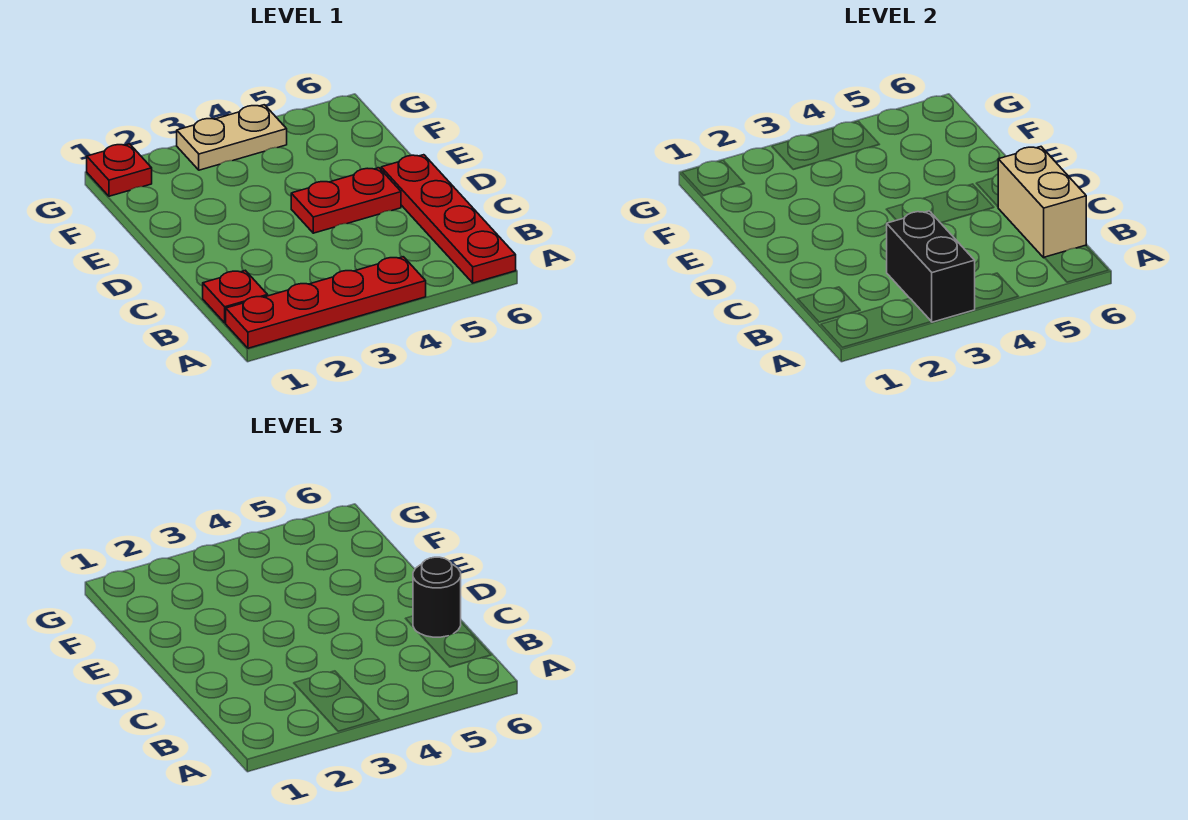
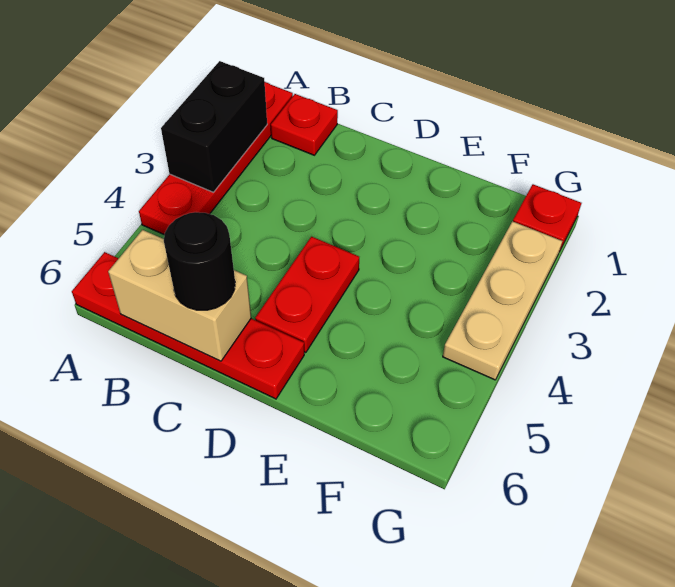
black 1x2 brick [887,211,975,322] -> black 1x2 brick turned to [161,61,267,192]
tan 1x2 plate [177,105,287,170] -> tan 1x3 plate [443,221,562,380]

